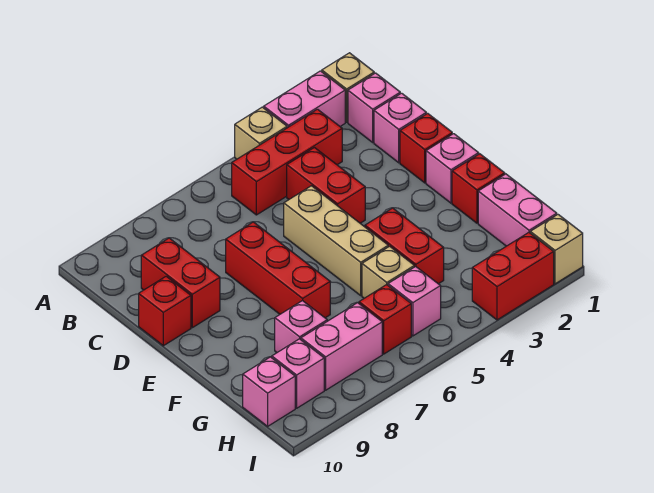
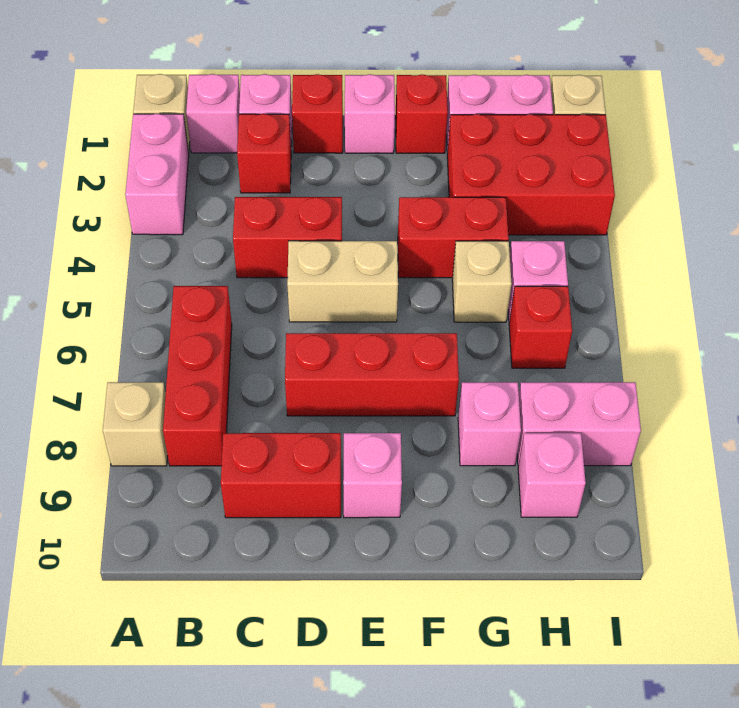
tan 1x1 brick [235,107,287,159] -> tan 1x1 brick moved to [103,382,168,466]
red 1x3 brick [232,109,342,215] -> red 1x3 brick moved to [163,286,232,466]
tan 1x3 brick [284,186,388,295] -> tan 1x2 brick [287,241,398,322]
red 1x1 brick [139,276,191,346] -> red 1x1 brick moved to [237,114,291,193]
pink 1x2 brick [301,303,382,390] -> pink 1x2 brick turned to [517,382,641,466]
pink 1x1 brick [243,357,295,426] -> pink 1x1 brick moved to [343,433,402,518]
red 1x2 brick [472,233,554,320] -> red 2x3 brick [447,114,615,235]

